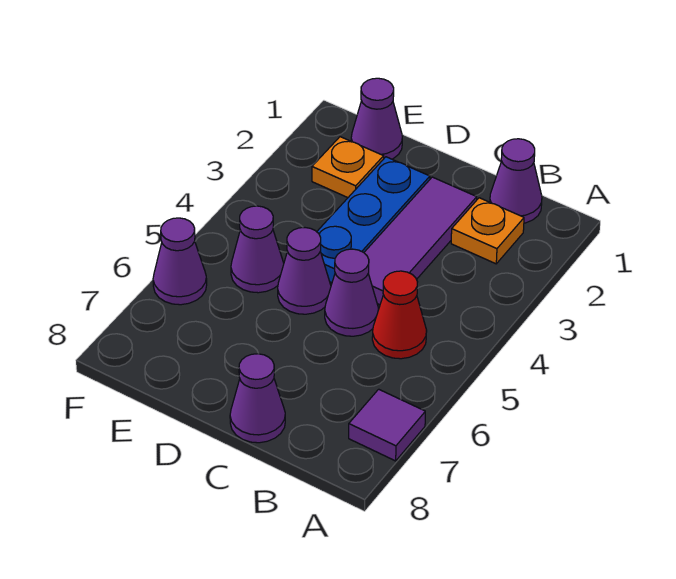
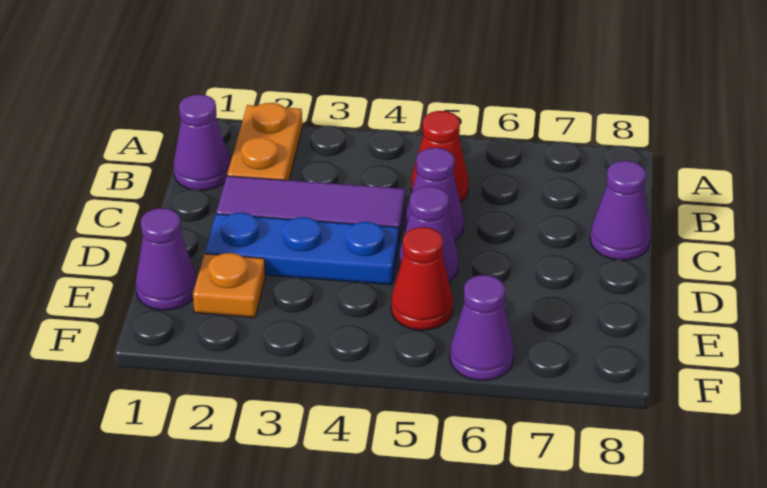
purple 1x1 tile [349,389,425,461] -> none
orange 1x1 plate [451,198,524,264] -> orange 1x2 plate [227,103,302,180]
purple 1x1 cone [231,206,284,293] -> red 1x1 cone [391,227,453,330]

